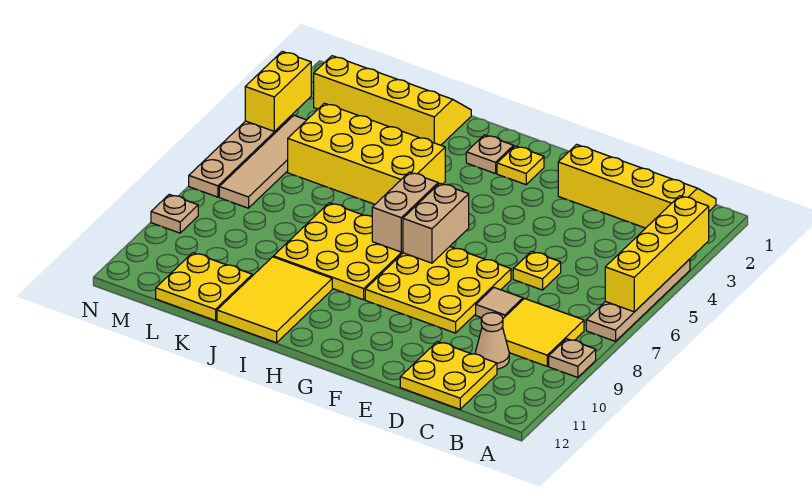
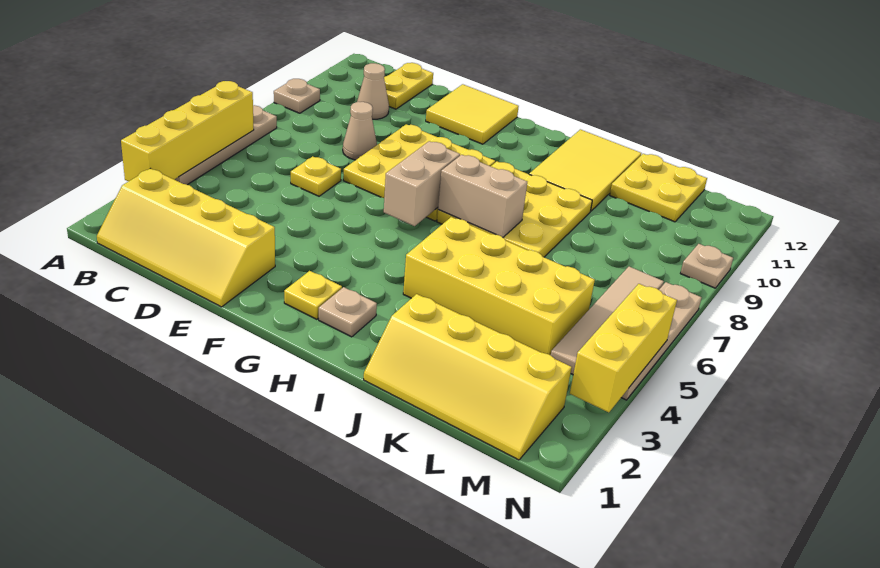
yellow 2x2 tile [503,299,584,366] -> yellow 2x2 tile moved to [426,84,519,144]
yellow 2x2 plate [400,341,497,409] -> yellow 1x2 plate [384,63,433,109]
tan 1x1 tile [476,288,523,318] -> tan 1x1 cone [343,102,377,160]
tan 1x2 brick [372,172,438,252] -> tan 1x2 brick turned to [438,155,527,237]
yellow 1x2 brick [245,51,311,131] -> yellow 1x3 brick [570,284,677,412]

